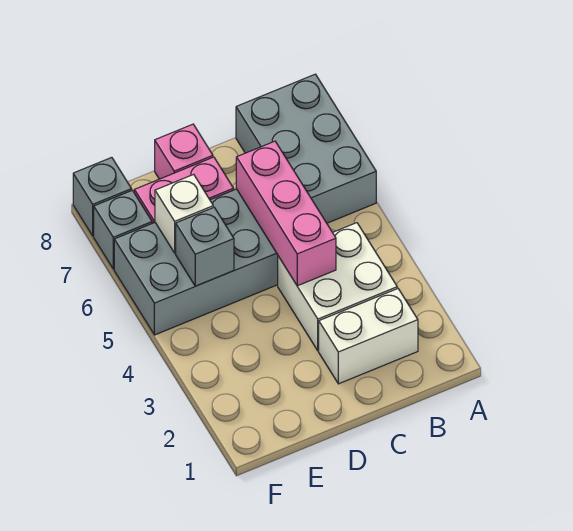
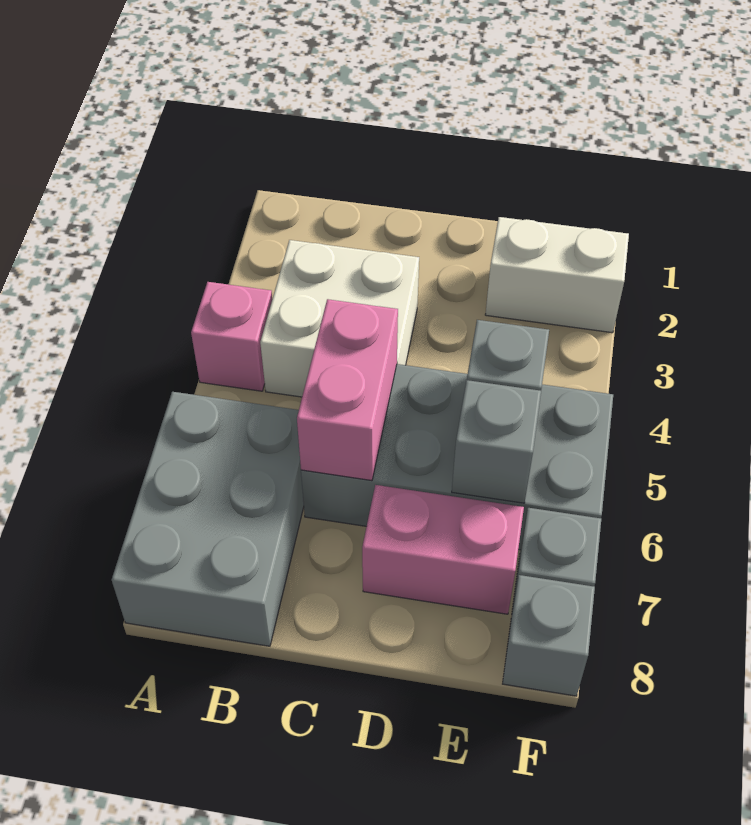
white 1x2 brick [319,288,418,384] -> white 1x2 brick moved to [485,217,629,333]
pink 1x3 brick [236,141,336,286] -> pink 1x2 brick [297,299,398,481]
pink 1x1 brick [155,124,213,179] -> pink 1x1 brick moved to [191,282,272,391]
white 1x1 brick [155,174,213,253] -> grey 1x1 brick [452,380,541,503]

